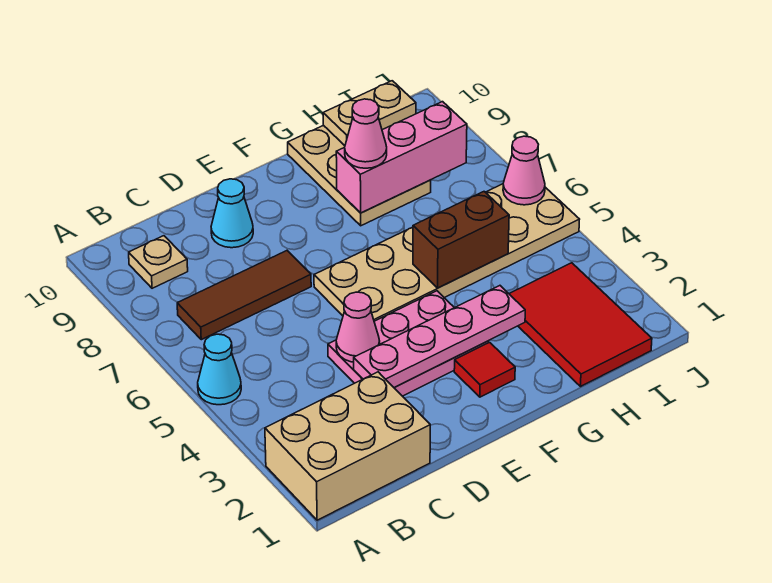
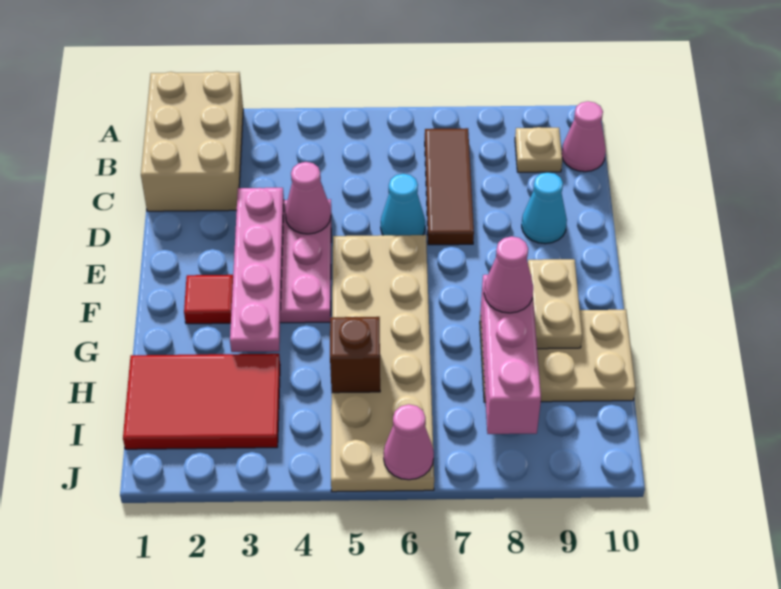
cyan 1x1 cone [198,334,241,405] -> cyan 1x1 cone moved to [381,174,425,235]
none -> pink 1x1 cone [562,101,606,172]
brown 1x2 brick [413,192,509,288] -> brown 1x1 brick [330,317,380,393]
tan 1x2 plate [323,81,416,146] -> tan 1x2 plate moved to [528,259,582,349]

